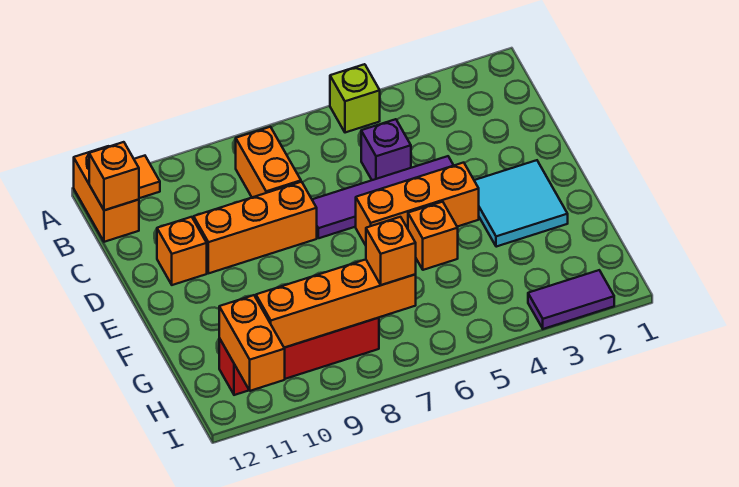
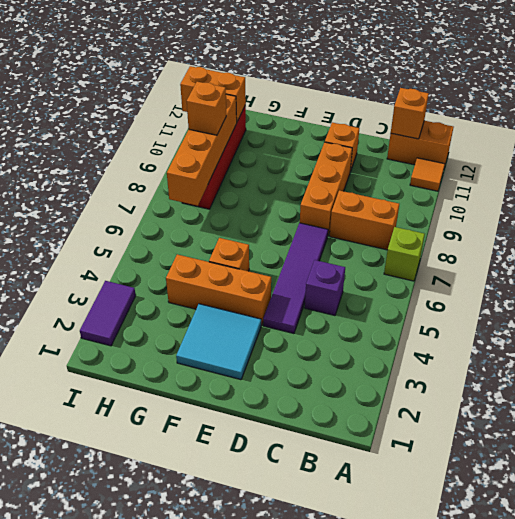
lime 1x1 brick [330,64,380,133] -> lime 1x1 brick moved to [384,227,425,281]
orange 1x3 brick [356,163,479,245] -> orange 1x3 brick turned to [166,254,271,325]
orange 1x1 brick [366,217,416,285] -> orange 1x1 brick moved to [187,82,226,135]

